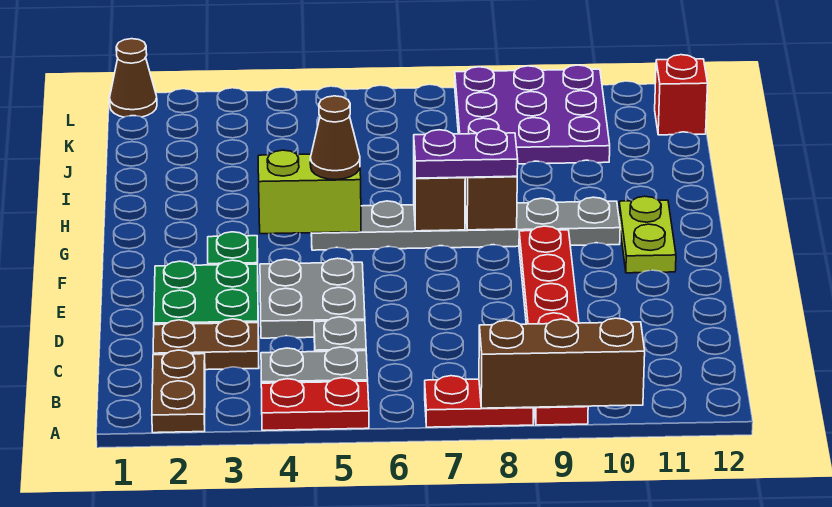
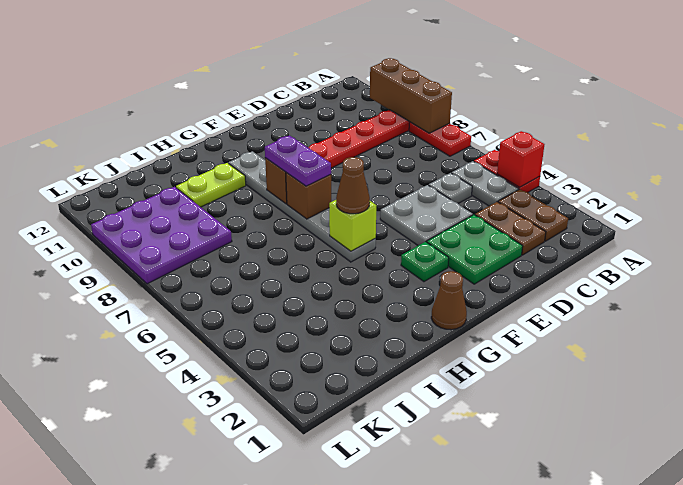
brown 1x2 plate [152,350,205,433] -> brown 1x2 plate turned to [498,189,568,241]
lime 1x2 plate [619,196,676,273] -> lime 1x2 plate moved to [176,163,246,207]
lime 1x2 brick [258,150,361,234] -> lime 1x1 brick [329,200,377,251]
red 1x1 brick [655,55,708,135] -> red 1x1 brick moved to [497,131,545,187]
brown 1x1 cone [110,39,157,117] -> brown 1x1 cone moved to [431,271,467,330]

